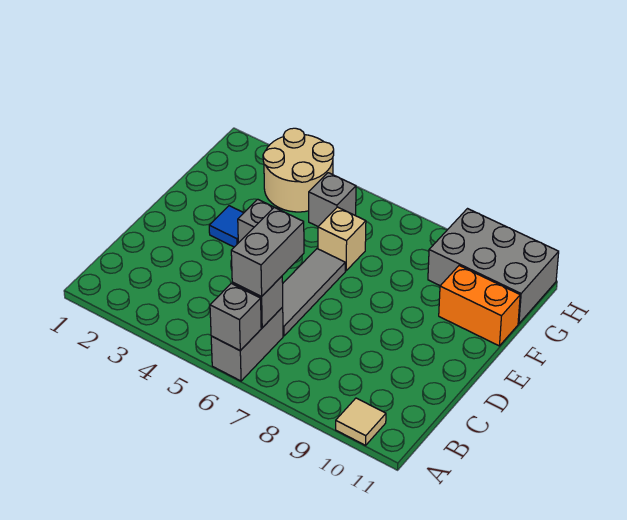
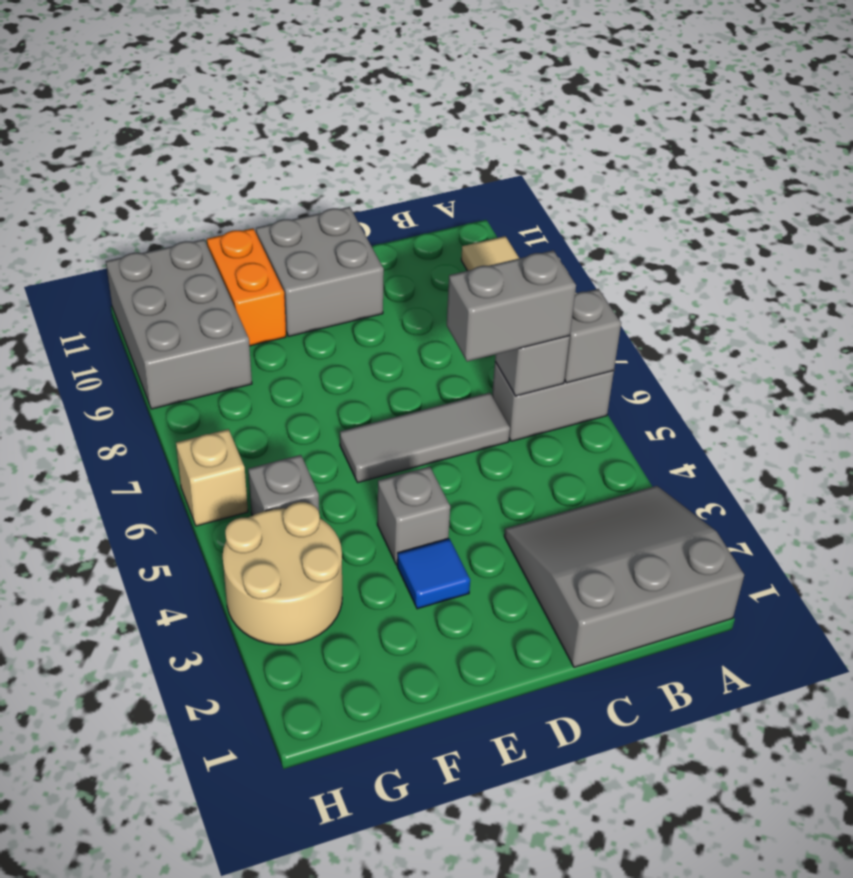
none -> grey 3x3 slope [504,486,744,667]
none -> grey 2x2 brick [256,207,384,336]
tan 1x1 brick [318,207,366,271] -> tan 1x1 brick moved to [176,429,248,526]

